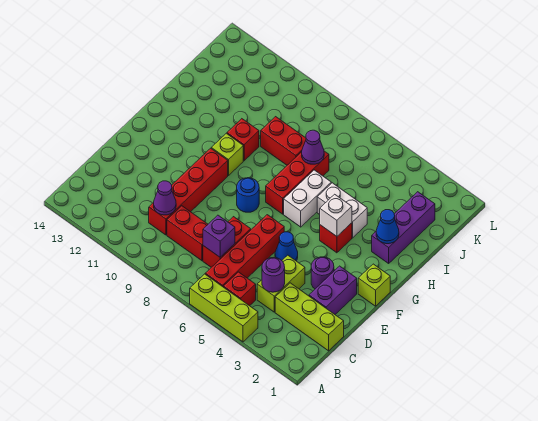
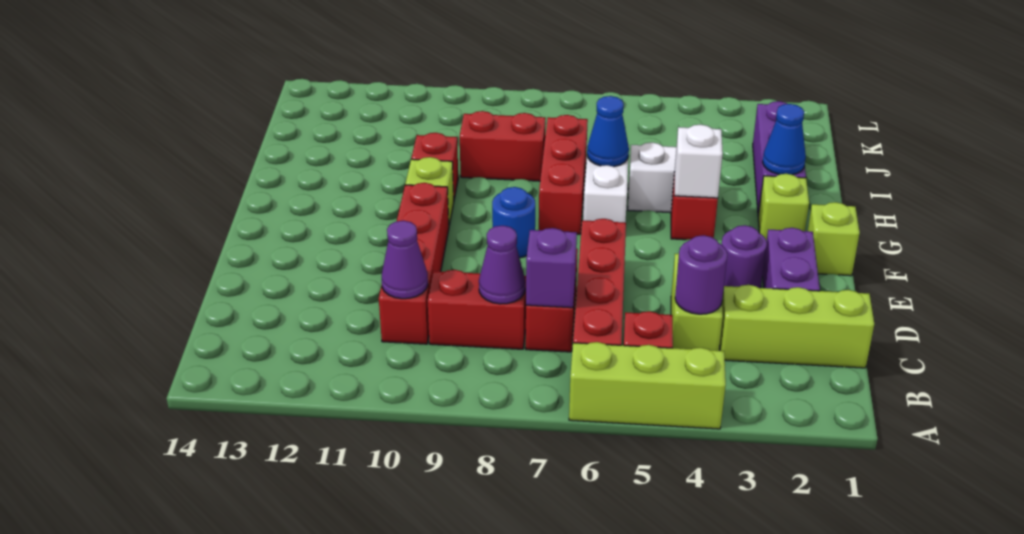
blue 1x1 cone [275,232,298,261] -> blue 1x1 cone moved to [587,96,629,167]
none -> lime 1x1 brick [758,174,809,241]
purple 1x1 cone [302,130,324,164] -> purple 1x1 cone moved to [479,226,525,304]

